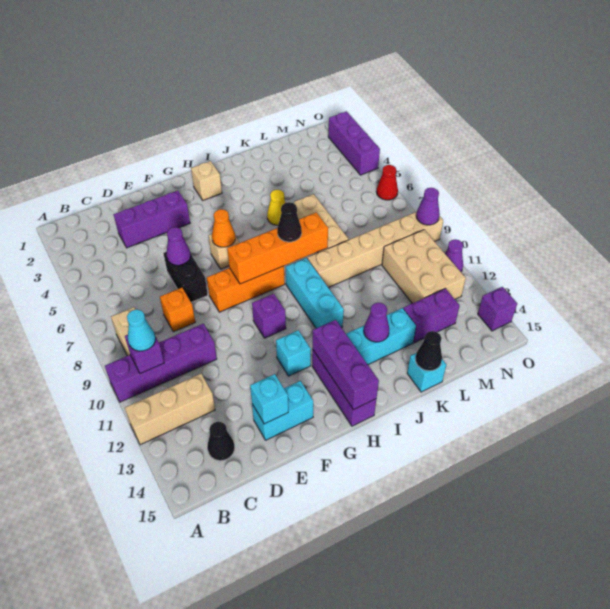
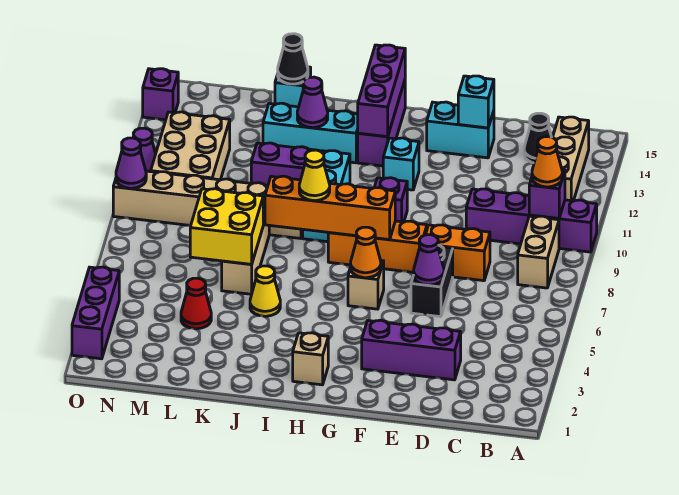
tan 1x3 brick [125,374,215,445] -> tan 1x3 brick turned to [553,117,589,201]
cyan 1x1 cone [127,310,156,351] -> orange 1x1 cone [532,136,562,187]
orange 1x1 brick [160,288,195,332] -> orange 1x2 brick [426,225,490,281]
black 1x1 cone [277,202,302,242] -> yellow 1x1 cone [299,150,330,201]
none -> yellow 2x2 brick [190,189,263,264]
purple 1x2 brick [403,288,460,343] -> purple 1x2 brick moved to [251,143,311,185]
red 1x1 cone [377,165,398,200] -> red 1x1 cone moved to [181,278,211,329]

